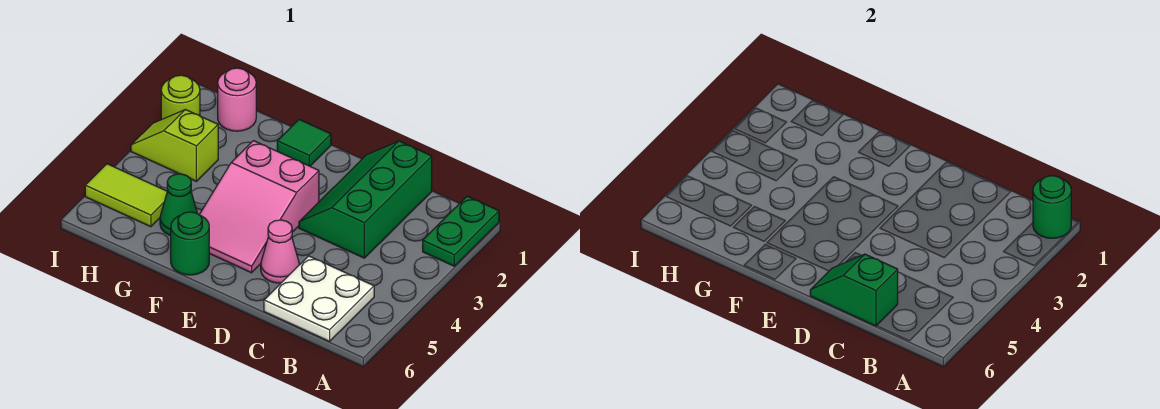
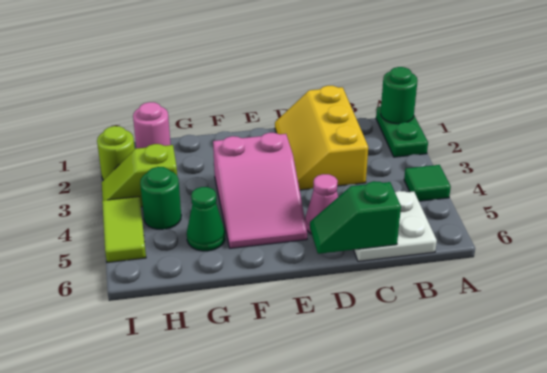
green 2x3 slope [299,141,432,258] -> yellow 2x3 slope [275,86,368,190]
green 1x1 tile [277,119,331,166] -> green 1x1 tile moved to [404,165,451,201]
green 1x1 round brick [171,212,209,275] -> green 1x1 round brick moved to [140,167,181,229]
lime 1x2 tile [85,164,167,227] -> lime 1x2 tile turned to [102,197,146,262]

